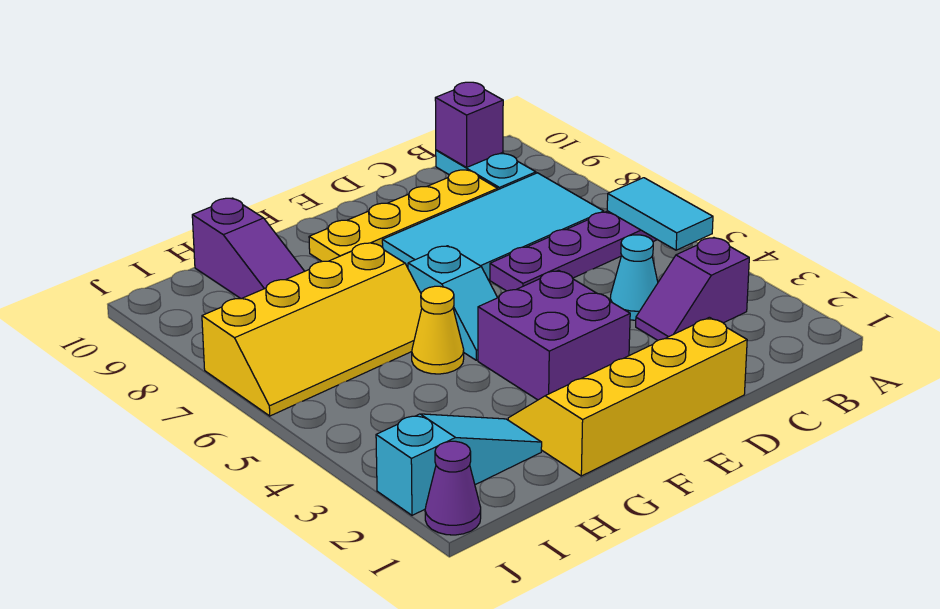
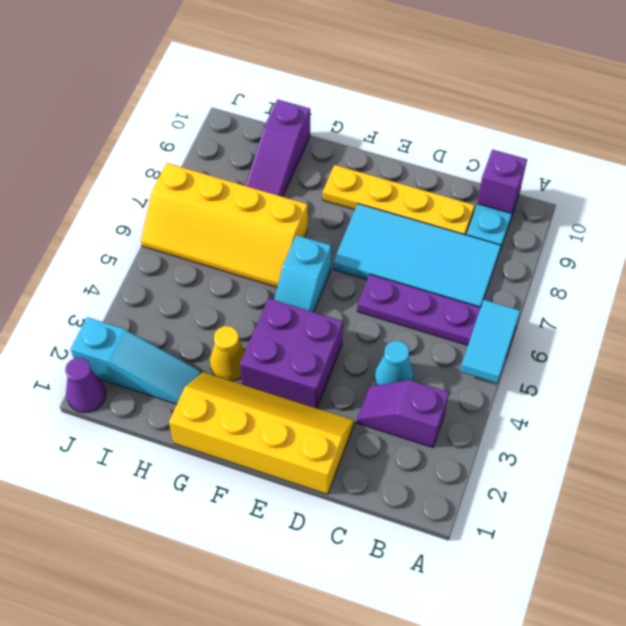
yellow 1x1 cone [412,286,464,374] -> yellow 1x1 cone moved to [210,326,245,381]

